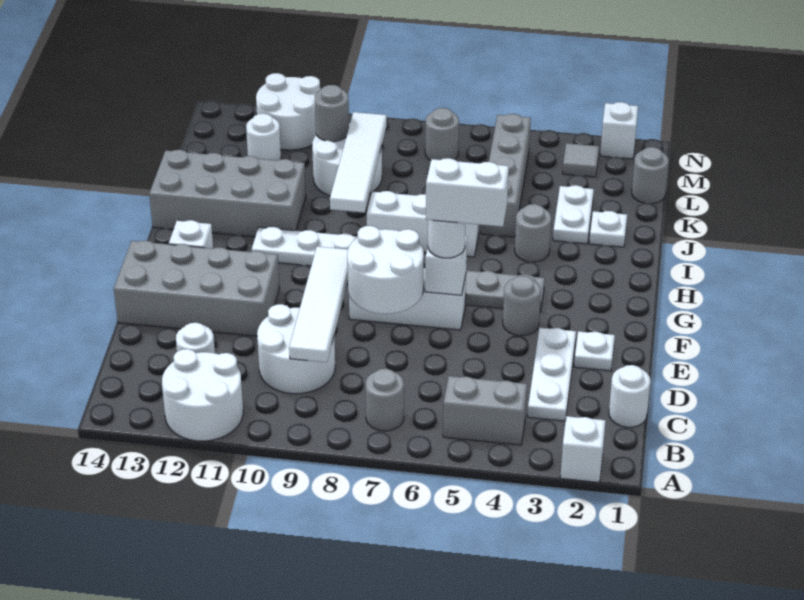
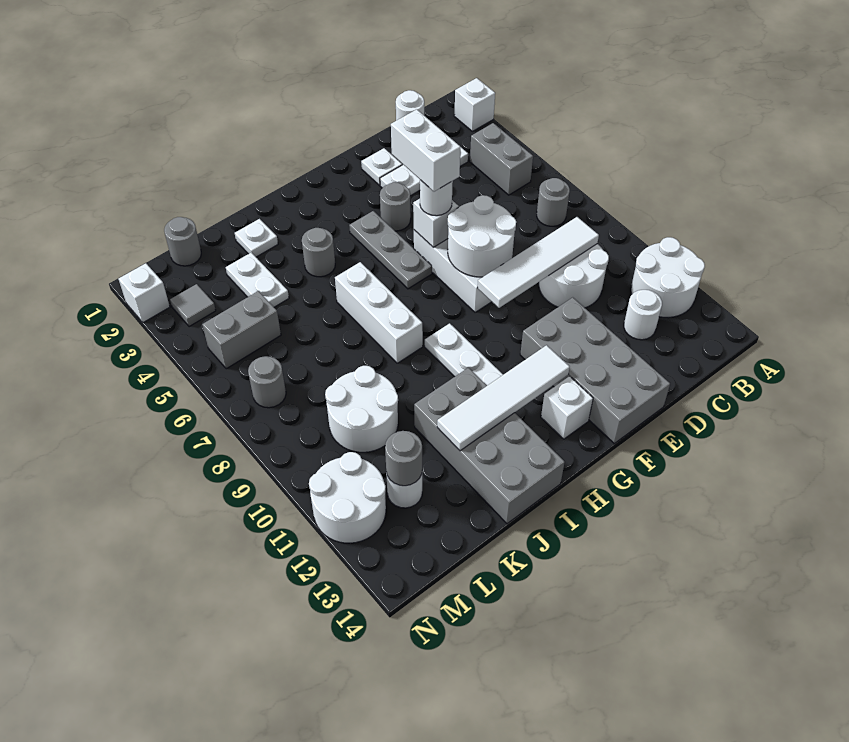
white 1x4 tile [330,112,387,213] -> white 1x4 tile moved to [437,345,570,451]
white 1x2 plate [553,185,594,244] -> white 1x2 plate turned to [226,253,289,307]
grey 1x4 brick [480,114,531,237] -> grey 1x2 brick [202,291,281,369]
grey 1x1 round brick [315,85,349,142] -> grey 1x1 round brick moved to [385,431,422,486]

